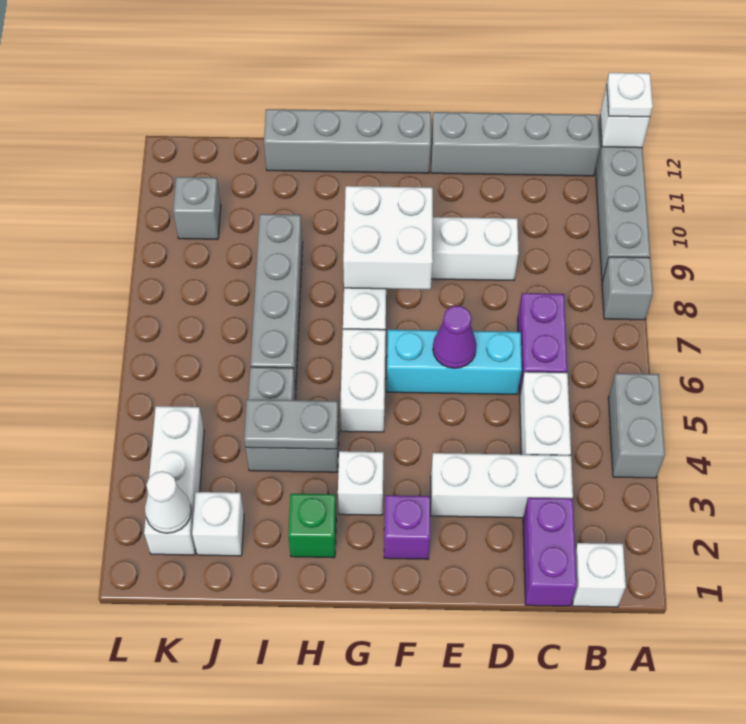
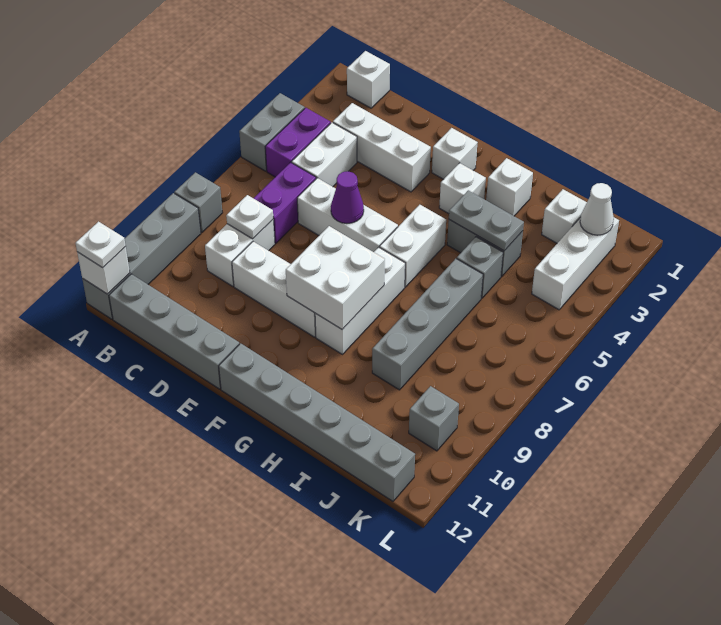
purple 1x2 brick [523,498,577,606] -> purple 1x2 brick moved to [265,108,331,177]
none -> white 1x2 brick [205,219,275,286]
none -> white 1x1 plate [226,195,273,239]
cyan 1x3 brick [387,330,522,394] -> white 1x3 brick [297,178,398,252]
purple 1x1 brick [384,495,430,559] -> white 1x1 brick [432,128,478,179]
grey 1x4 brick [264,109,431,173] -> grey 1x6 brick [219,343,415,501]
green 1x1 brick [288,494,336,558] -> white 1x1 brick [486,158,533,216]

